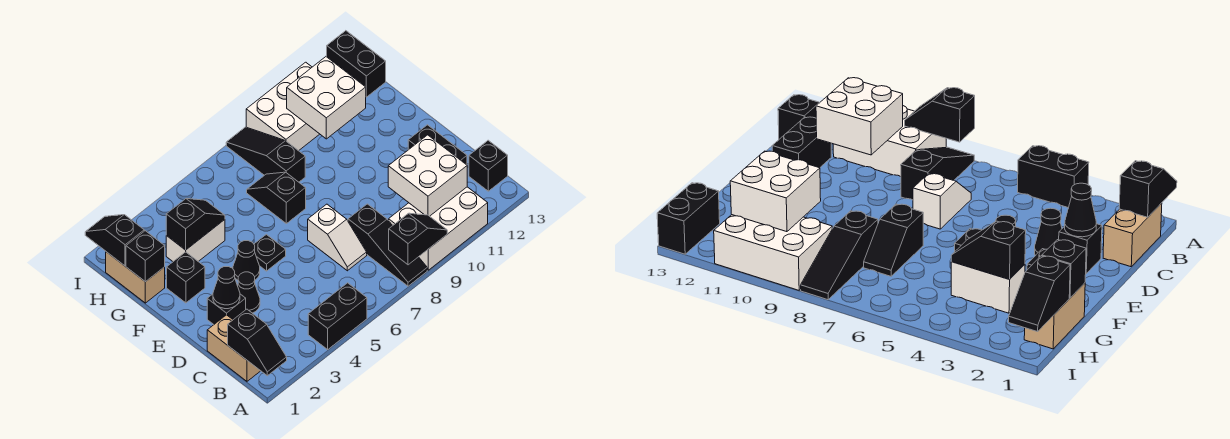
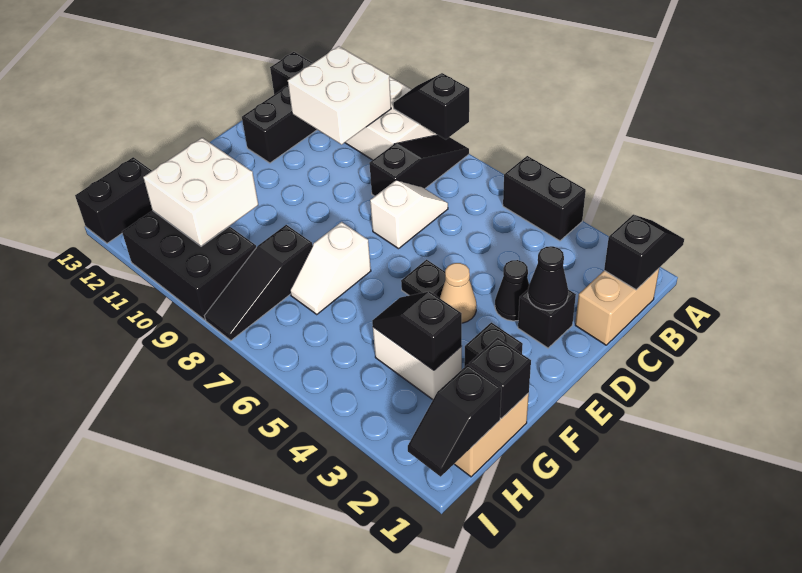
black 1x1 cone [233,241,260,280] -> tan 1x1 cone [440,263,477,323]
black 1x2 slope [247,172,306,224] -> white 1x2 slope [290,222,371,314]
white 2x3 brick [246,62,319,151] -> black 2x3 brick [122,211,256,320]

